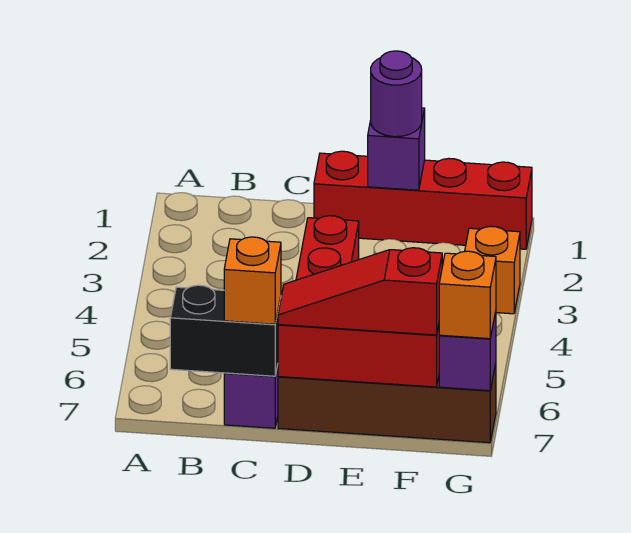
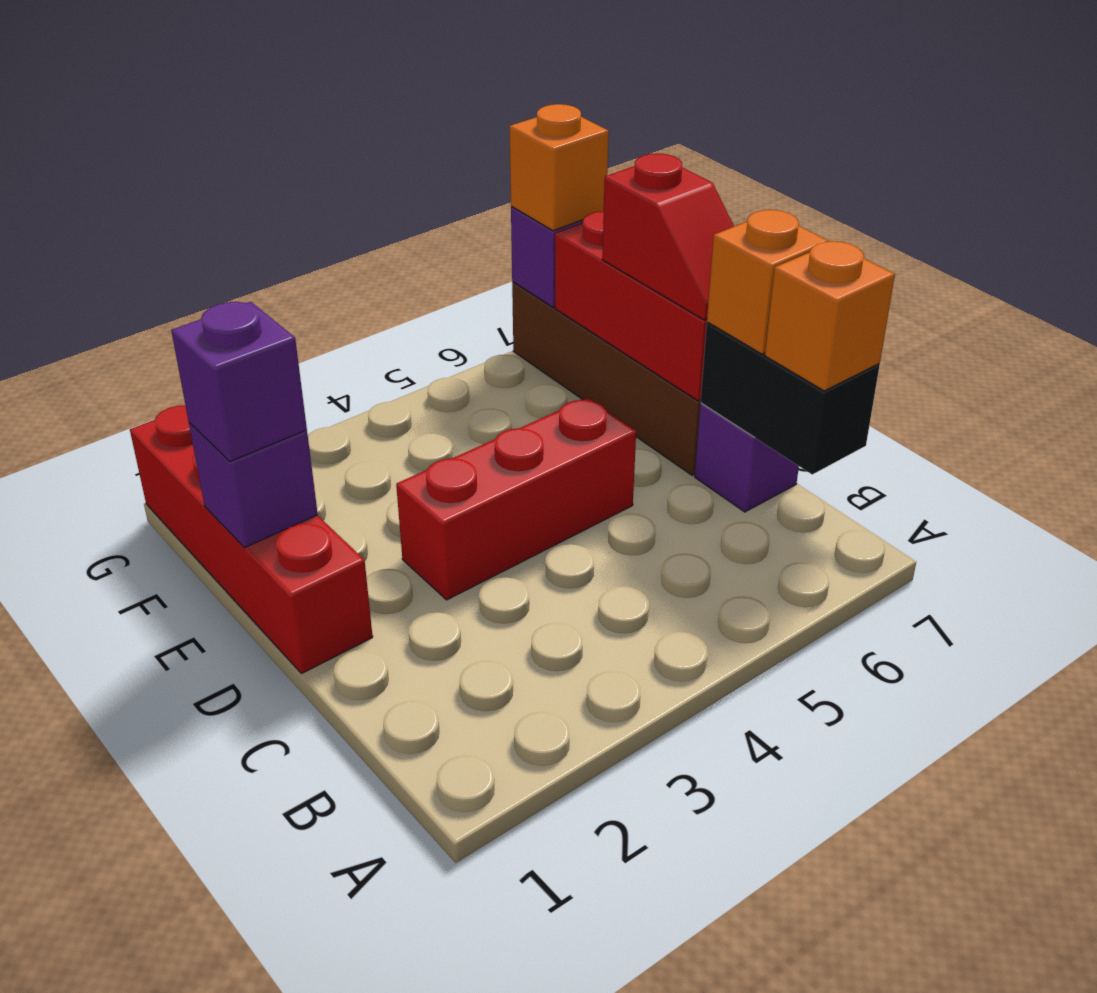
red 1x3 slope [278,248,442,335] -> red 1x2 slope [602,153,734,320]
purple 1x1 round brick [371,51,422,137] -> purple 1x1 brick [171,302,307,461]
orange 1x1 brick [465,226,520,314] -> orange 1x1 brick moved to [765,241,895,391]

